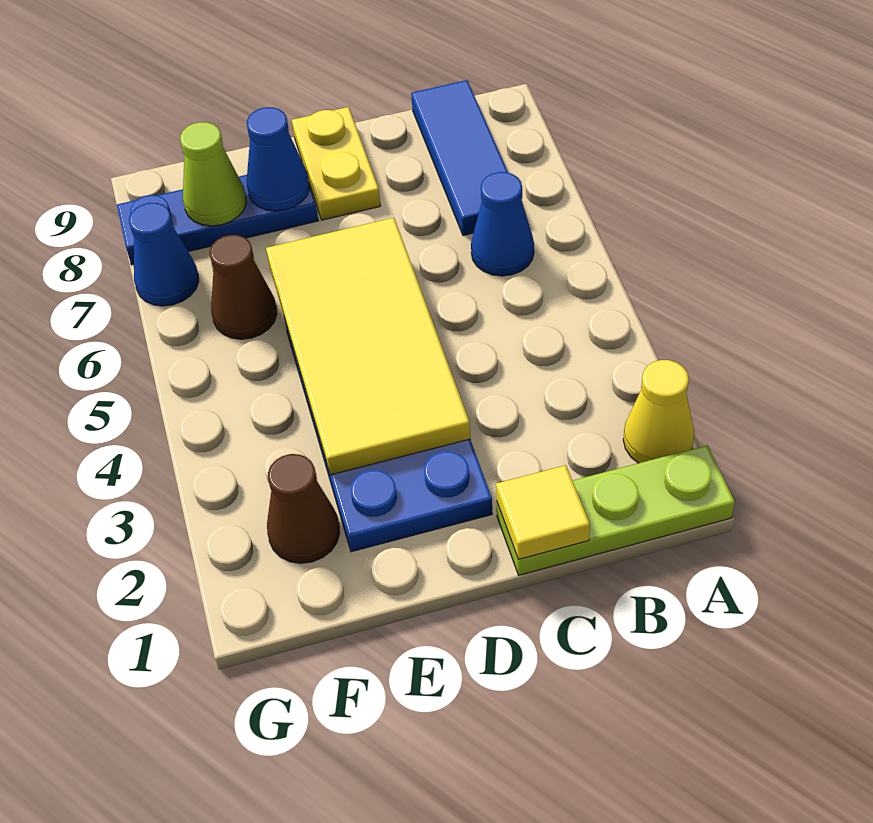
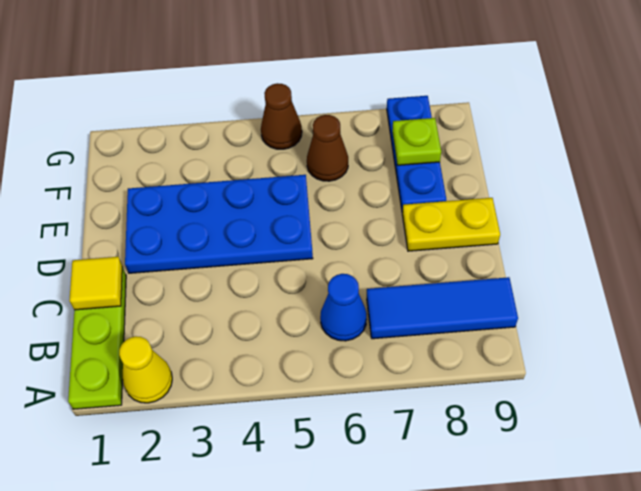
yellow 2x4 tile [266,218,470,475] -> none
blue 1x1 cone [247,107,309,211] -> none
brown 1x1 cone [267,454,340,563] -> brown 1x1 cone moved to [261,83,302,149]
lime 1x1 cone [180,122,246,226] -> lime 1x1 plate [392,118,441,165]
blue 1x1 cone [129,203,199,306] -> none

